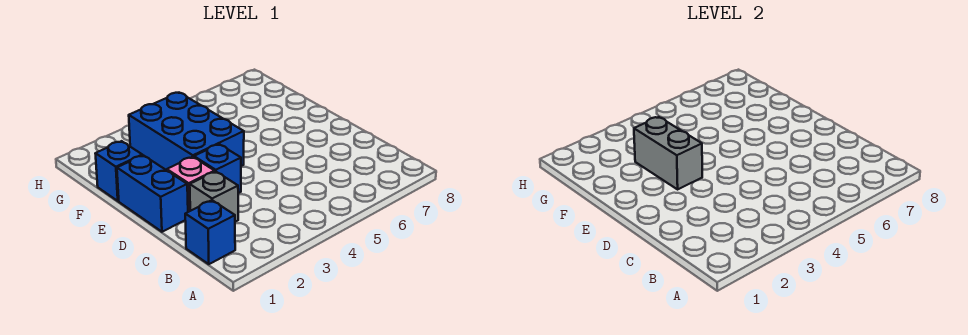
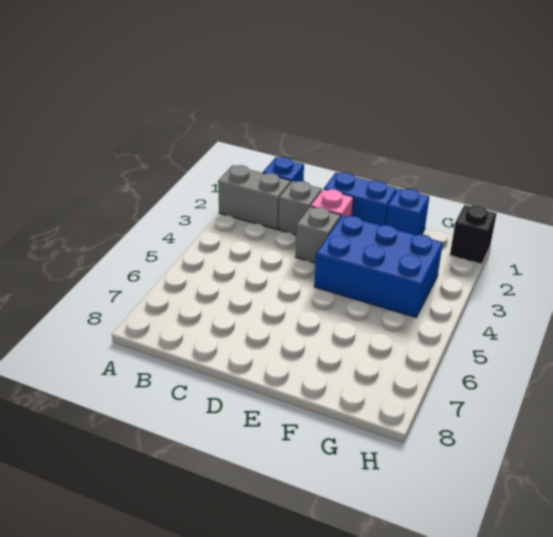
blue 1x1 brick [194,144,241,193] -> grey 1x1 brick [296,206,341,263]
grey 1x2 brick [634,117,702,189] -> grey 1x2 brick moved to [218,165,291,229]
none -> black 1x1 brick [450,205,497,264]

